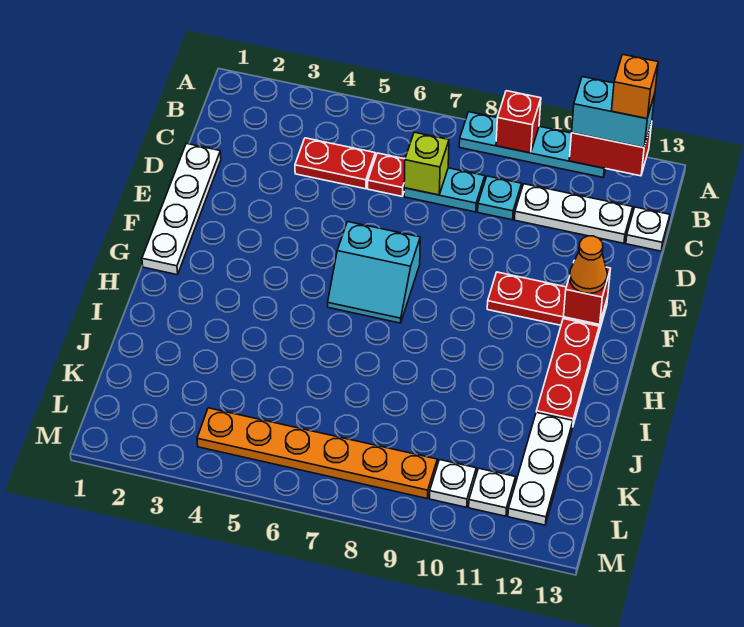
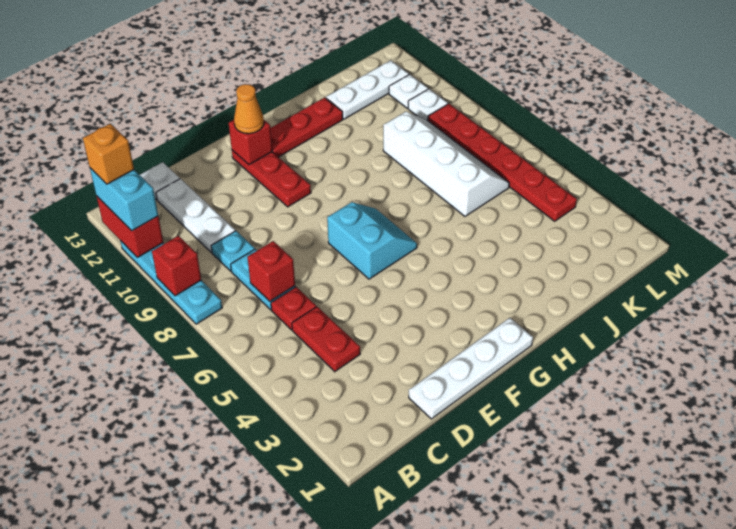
lime 1x1 brick [404,132,449,195] -> red 1x1 brick [247,241,295,301]
none -> white 2x4 slope [383,112,509,216]
orange 1x6 plate [197,408,437,498] -> red 1x6 plate [428,104,577,221]

